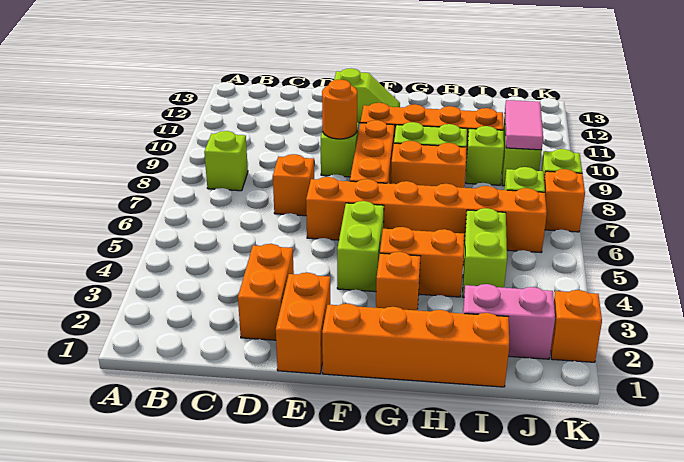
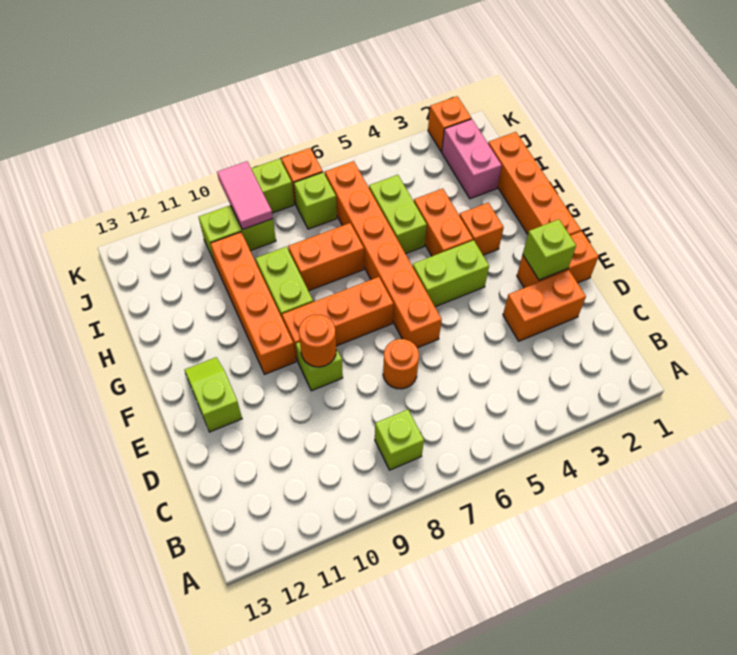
orange 1x1 brick [273,154,314,216] -> orange 1x1 round brick [383,339,419,389]
orange 1x2 brick [391,141,467,188] -> orange 1x2 brick turned to [288,223,364,291]
lime 1x2 brick [463,208,507,297] -> lime 1x2 brick turned to [369,175,427,254]
lime 1x1 brick [466,126,504,185] -> lime 1x1 brick moved to [523,219,576,280]
pink 1x2 tile [505,100,543,150] -> pink 1x2 tile turned to [217,161,273,230]

